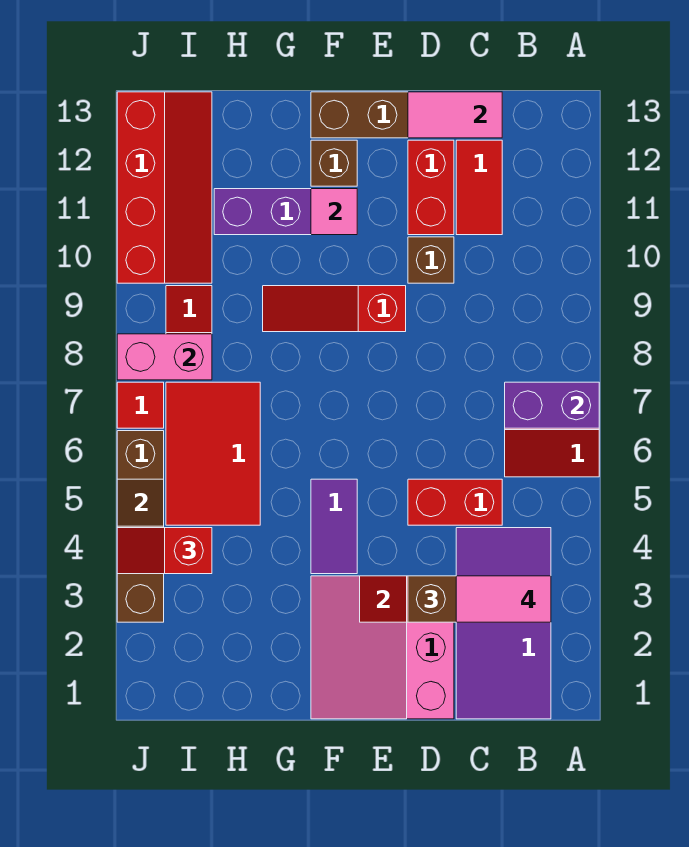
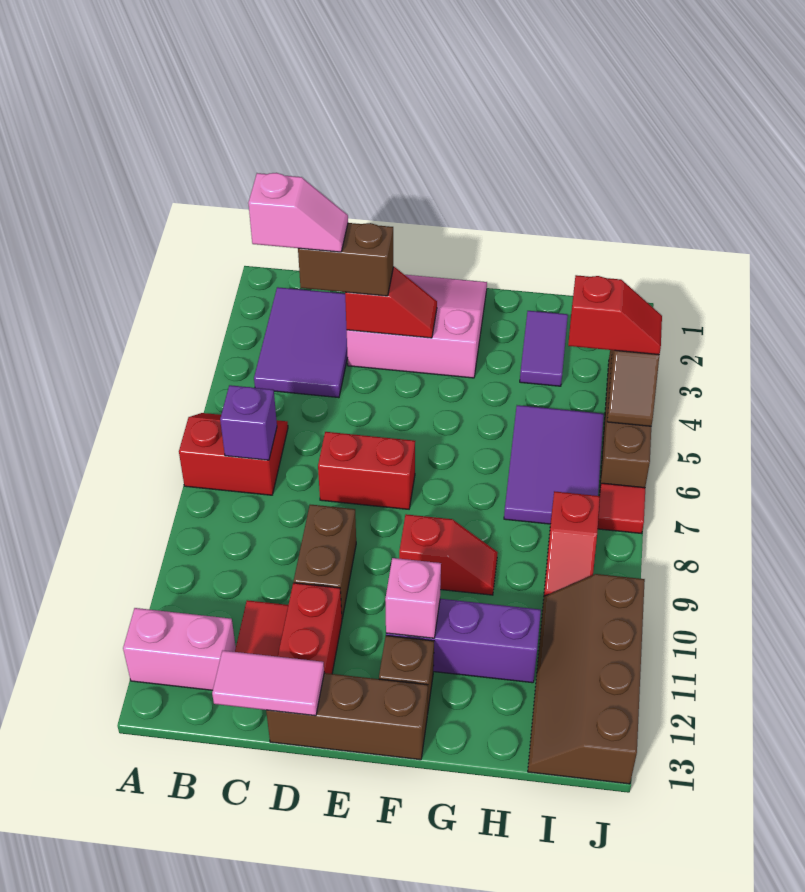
purple 1x2 brick [505,382,599,428] -> purple 1x1 brick [220,385,277,460]
purple 2x4 tile [456,528,551,719] -> purple 2x3 tile [254,287,348,398]
pink 1x2 tile [456,576,551,622] -> pink 1x2 slope [248,173,348,252]
red 1x2 brick [408,479,502,525] -> red 1x2 brick moved to [318,432,415,509]
pink 3x3 slope [311,576,454,719] -> pink 3x3 slope turned to [347,275,487,378]
brown 1x1 brick [408,237,454,283] -> brown 1x2 brick [294,505,356,618]
red 1x3 slope [263,286,406,332] -> red 1x2 slope [399,514,498,595]
purple 1x2 tile [311,479,357,574] -> purple 1x2 tile moved to [520,311,568,386]
pink 1x1 tile [311,189,357,235] -> pink 1x1 brick [385,558,441,638]
red 2x3 tile [166,382,260,525] -> purple 2x3 tile [504,405,604,524]
pink 1x2 brick [117,334,212,380] -> pink 1x2 brick moved to [123,608,236,690]
red 2x4 slope [117,92,212,283] -> brown 2x4 slope [528,574,645,784]

